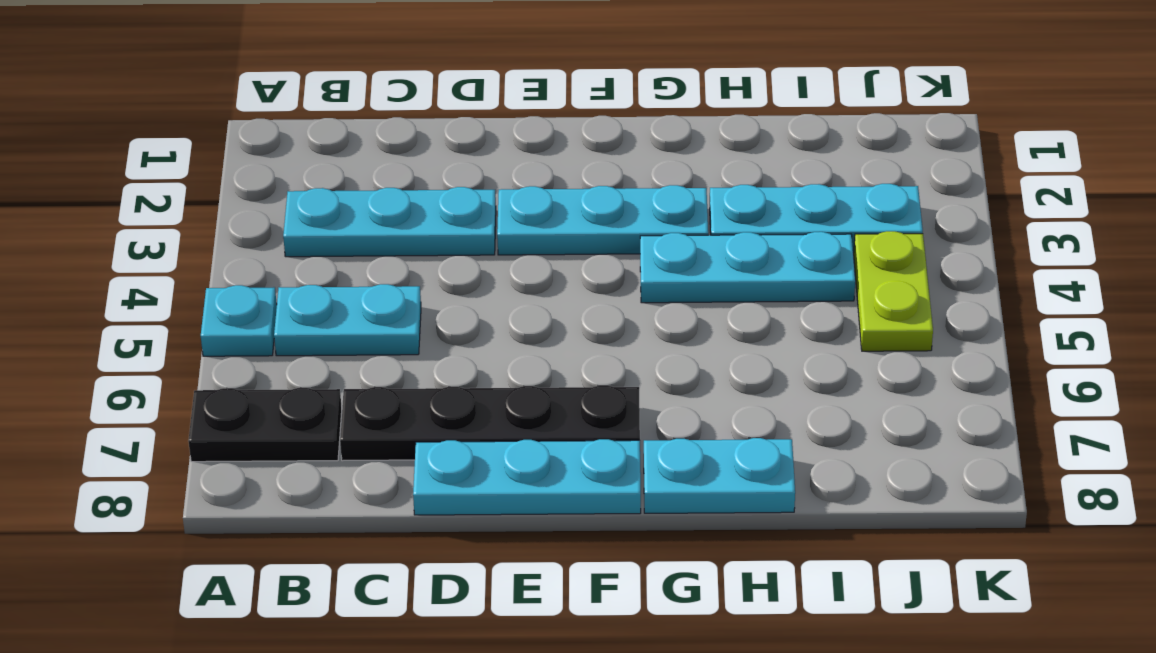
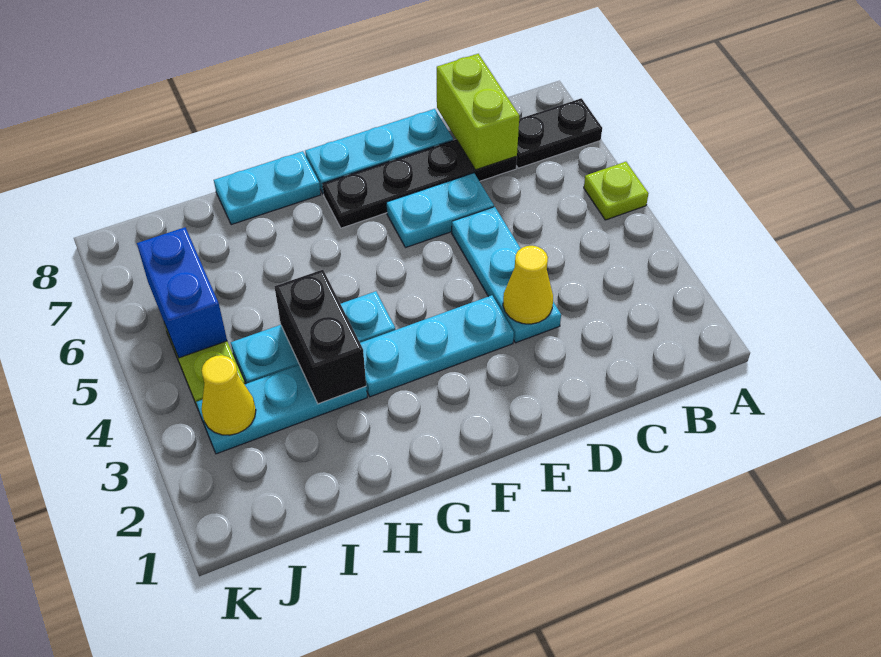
cyan 1x1 plate [201,285,277,356] -> lime 1x1 plate [584,162,648,220]
cyan 1x3 plate [283,187,496,257] -> cyan 1x3 plate turned to [452,207,561,343]
cyan 1x2 plate [274,284,421,356] -> cyan 1x2 plate moved to [386,173,494,248]
none -> lime 1x2 brick [437,54,519,170]
none -> yellow 1x1 cone [503,246,553,324]
none -> black 1x2 brick [274,270,366,404]
none -> yellow 1x1 cone [202,355,256,435]
none -> blue 1x2 brick [137,227,227,358]

